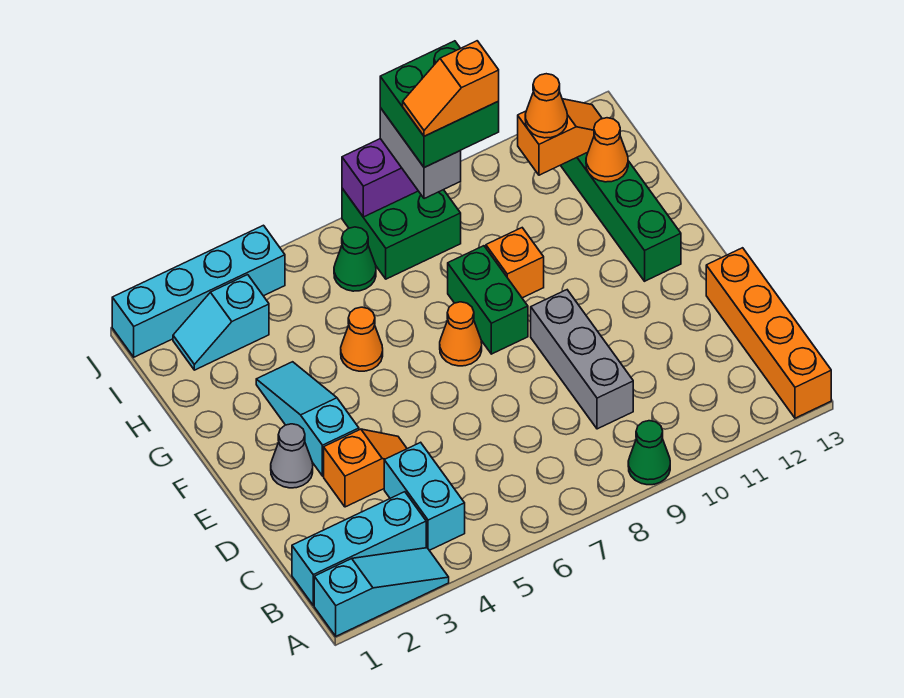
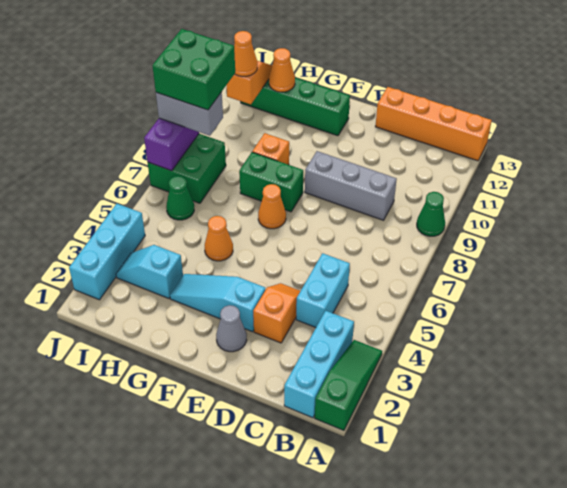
cyan 1x3 slope [314,548,449,636] -> green 1x3 slope [315,340,382,430]
cyan 1x2 brick [384,442,465,550] -> cyan 1x2 brick turned to [296,253,350,327]
cyan 1x2 slope [173,275,269,370] -> cyan 1x2 slope turned to [116,245,183,298]
orange 1x2 slope [403,41,499,136] -> none
cyan 1x4 brick [112,225,285,357] -> cyan 1x3 brick [69,204,145,300]

